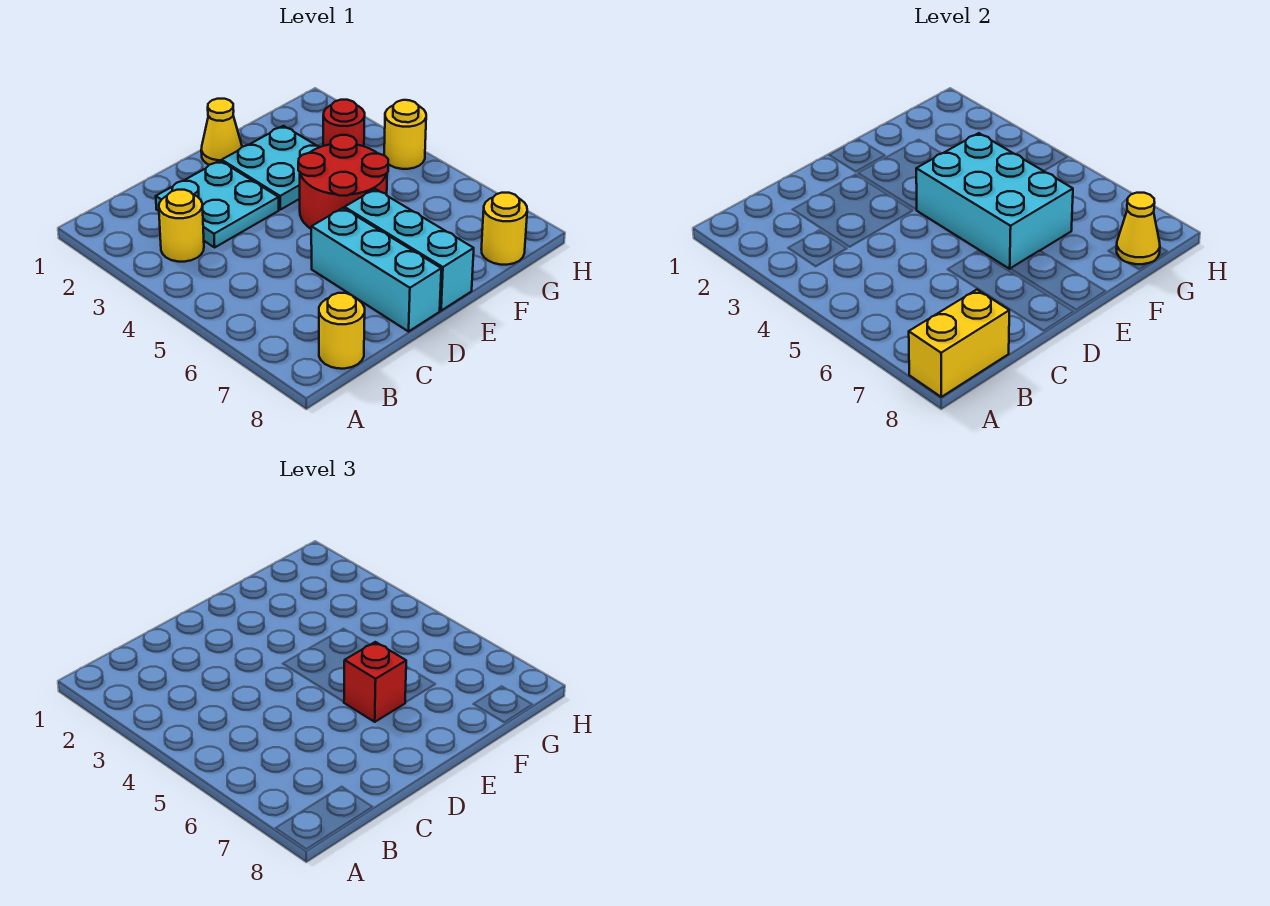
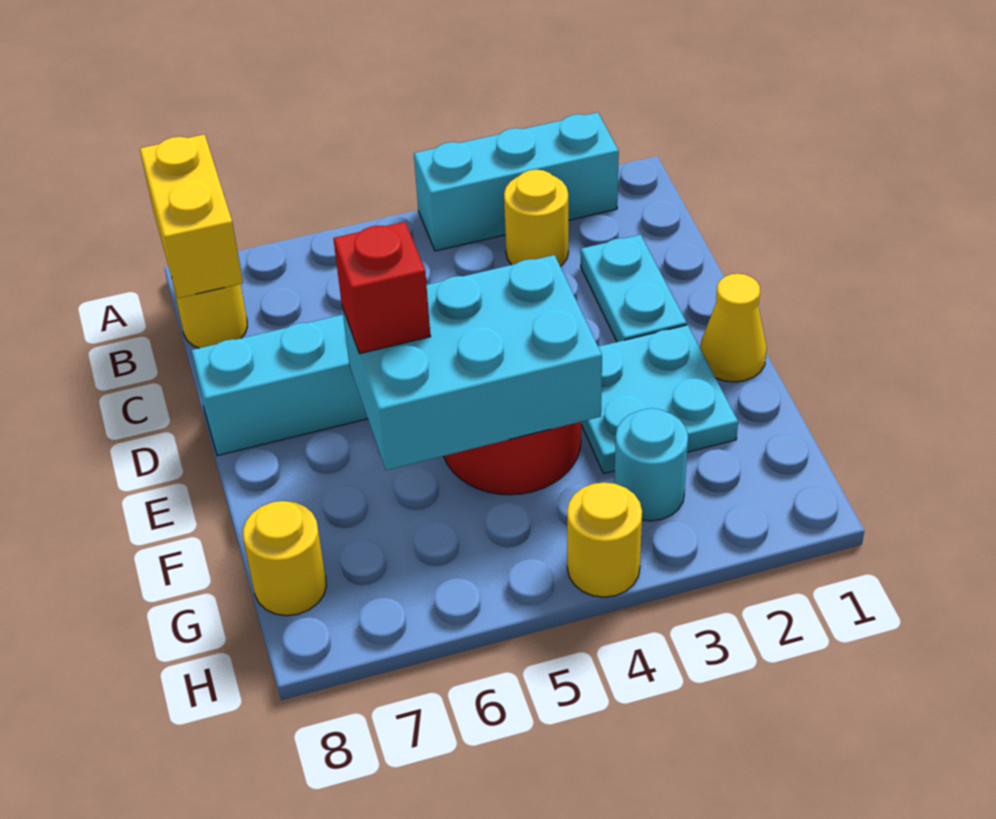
cyan 2x2 plate [156,161,279,247] -> cyan 1x2 plate [581,235,687,342]
cyan 1x3 brick [344,189,474,310] -> cyan 1x3 brick moved to [414,112,619,251]
red 1x1 round brick [323,100,365,146] -> cyan 1x1 round brick [614,408,688,521]
yellow 1x1 cone [1117,193,1160,264] -> none

